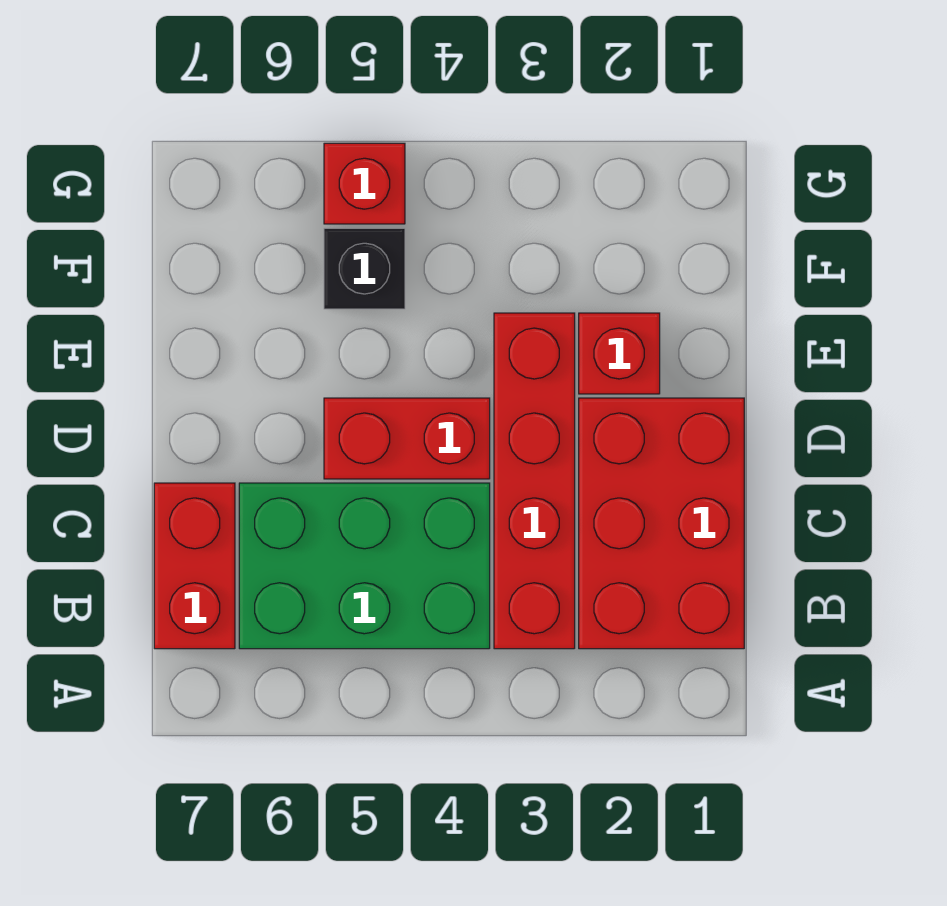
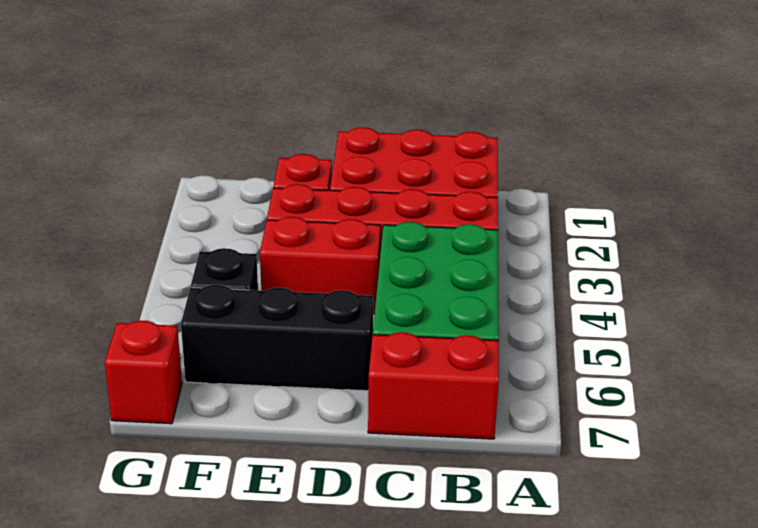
red 1x2 brick [324,398,490,479] -> red 1x2 brick turned to [260,217,380,314]
none -> black 1x3 brick [181,285,373,391]
red 1x1 brick [324,143,405,224] -> red 1x1 brick moved to [105,321,182,424]

